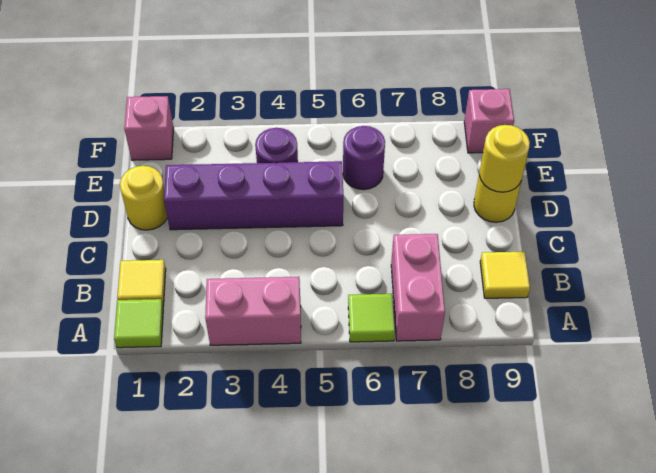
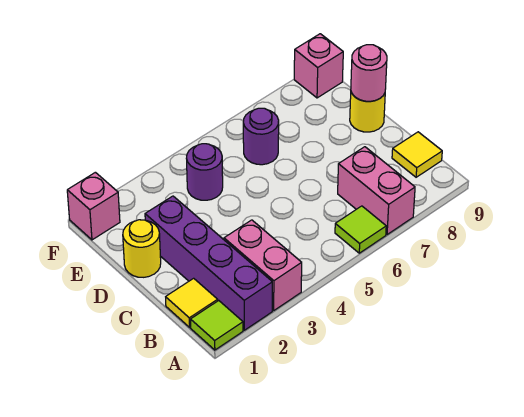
pink 1x2 brick [205,277,301,345] -> pink 1x2 brick turned to [224,220,302,310]
purple 1x4 brick [164,161,343,230] -> purple 1x4 brick turned to [145,196,272,330]
yellow 1x1 round brick [479,125,530,192] -> pink 1x1 round brick [351,45,387,101]

